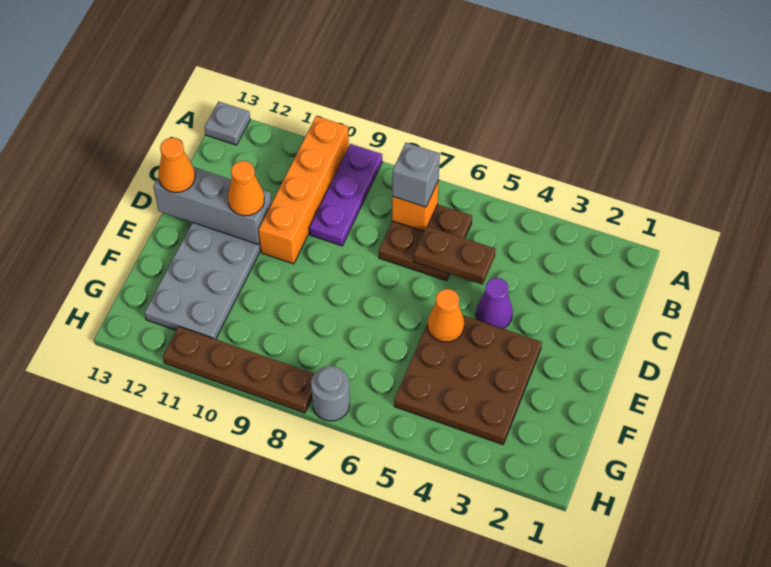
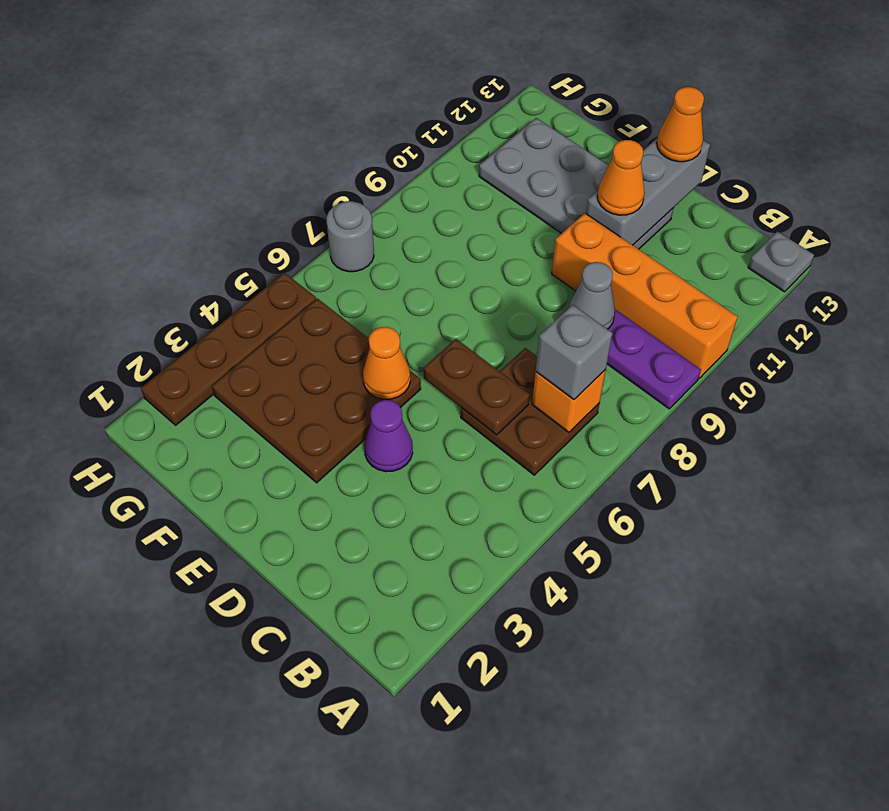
brown 1x2 plate [414,226,496,285] -> brown 1x2 plate turned to [424,339,530,435]
none -> grey 1x1 cone [569,262,615,329]
brown 1x4 plate [163,326,314,413] -> brown 1x4 plate moved to [141,273,316,425]

